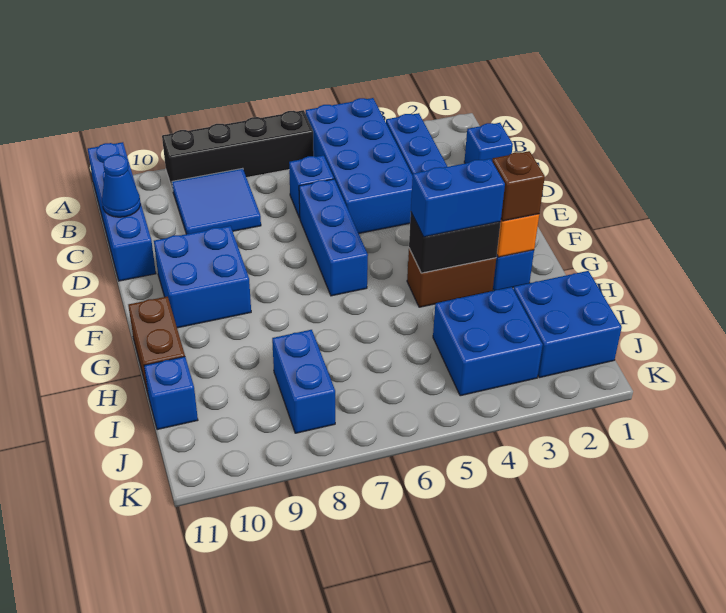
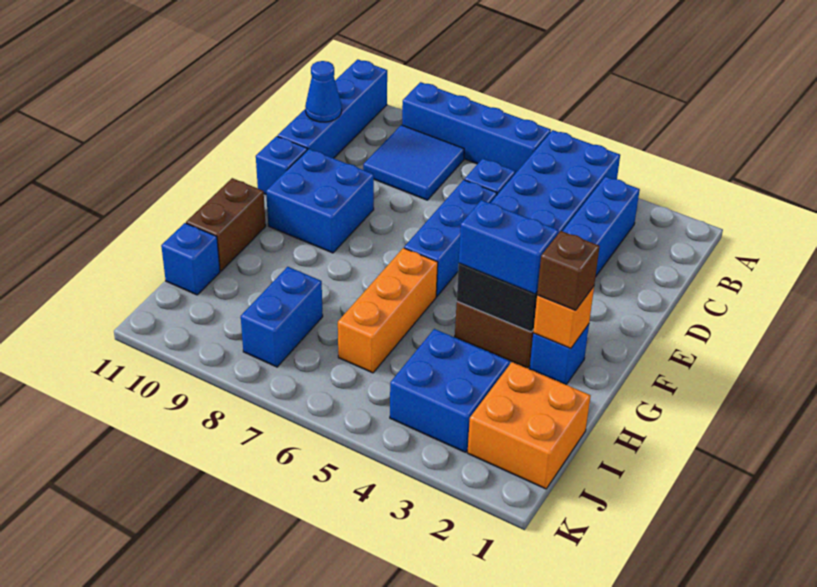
black 1x4 brick [162,110,314,190] -> blue 1x4 brick [402,82,551,173]
blue 1x1 brick [464,123,513,163] -> blue 1x1 brick moved to [256,136,307,194]
none -> orange 1x3 brick [338,248,438,373]
blue 2x2 brick [513,271,622,378] -> orange 2x2 brick [468,362,591,489]

